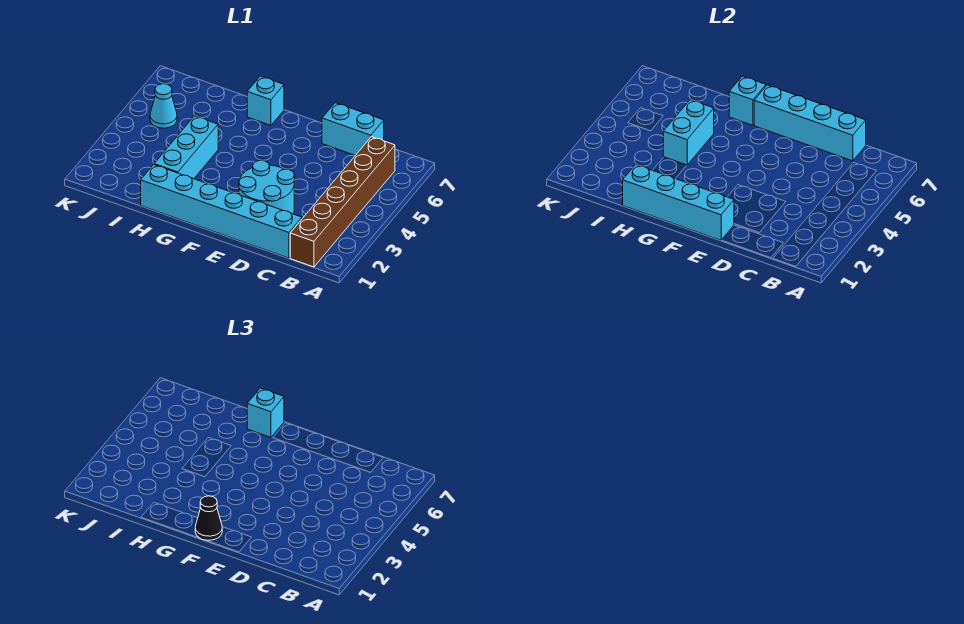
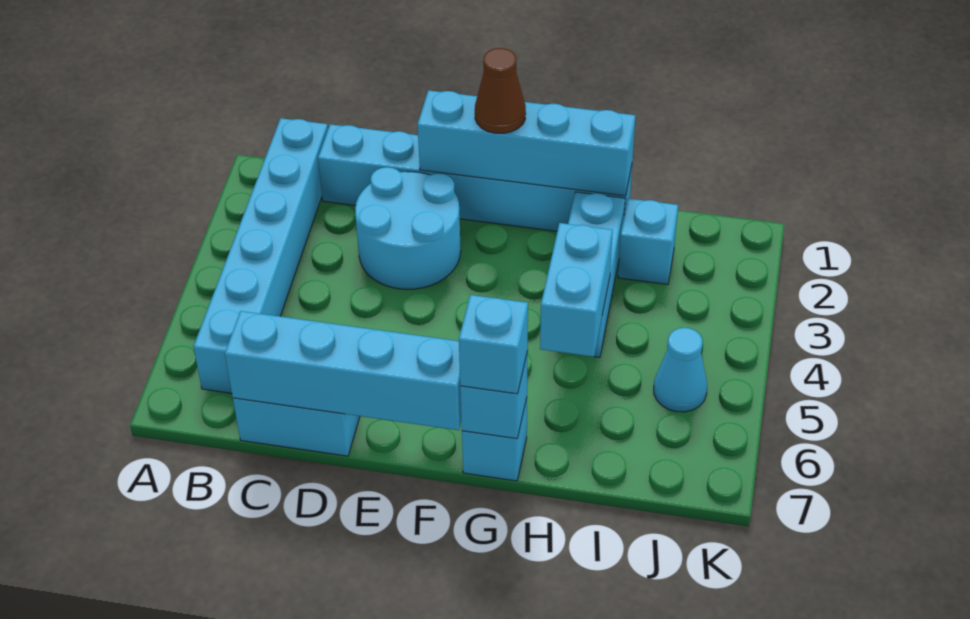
brown 1x6 brick [290,137,395,267] -> cyan 1x6 brick [193,118,328,393]
black 1x1 cone [195,496,222,540] -> brown 1x1 cone [475,48,526,133]
none -> cyan 1x1 brick [618,199,678,284]

